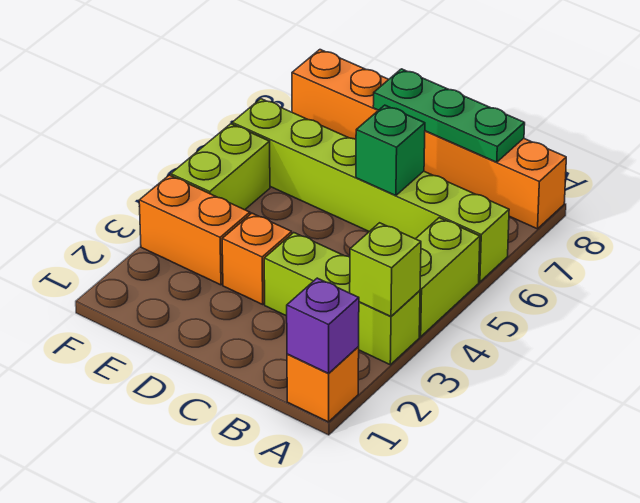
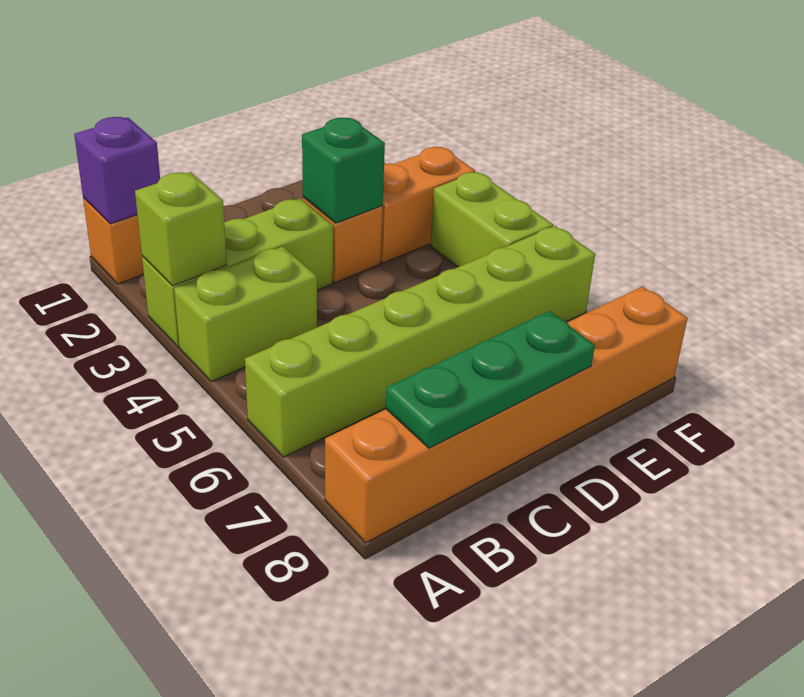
lime 1x2 brick [416,218,480,337] -> lime 1x2 brick turned to [174,246,317,382]
green 1x1 brick [356,105,425,196] -> green 1x1 brick moved to [302,118,385,223]

